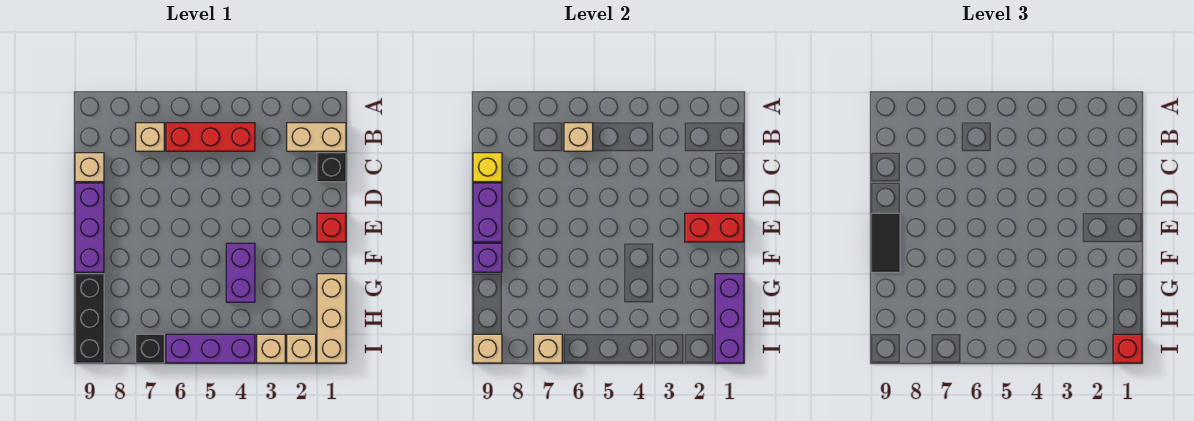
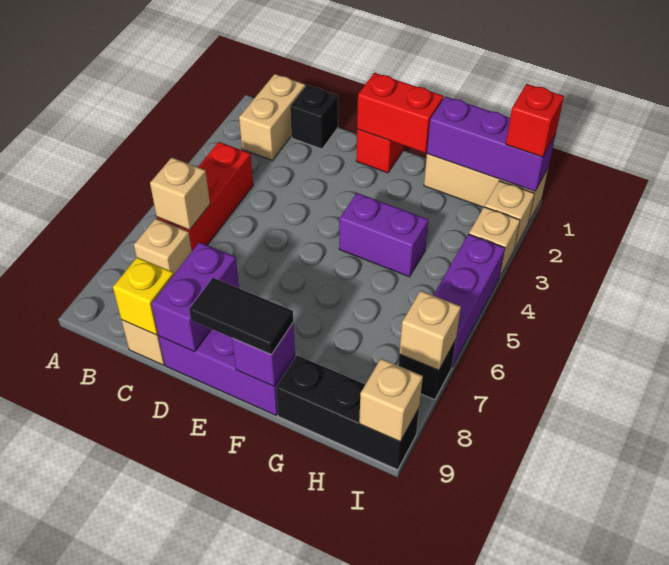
purple 1x2 brick [473,183,502,242] -> purple 1x2 brick turned to [152,242,239,352]
red 1x2 brick [685,213,744,242] -> red 1x2 brick turned to [357,73,444,153]

